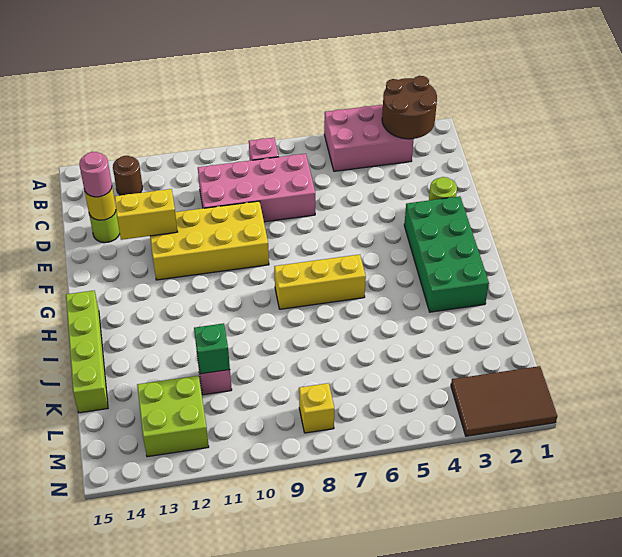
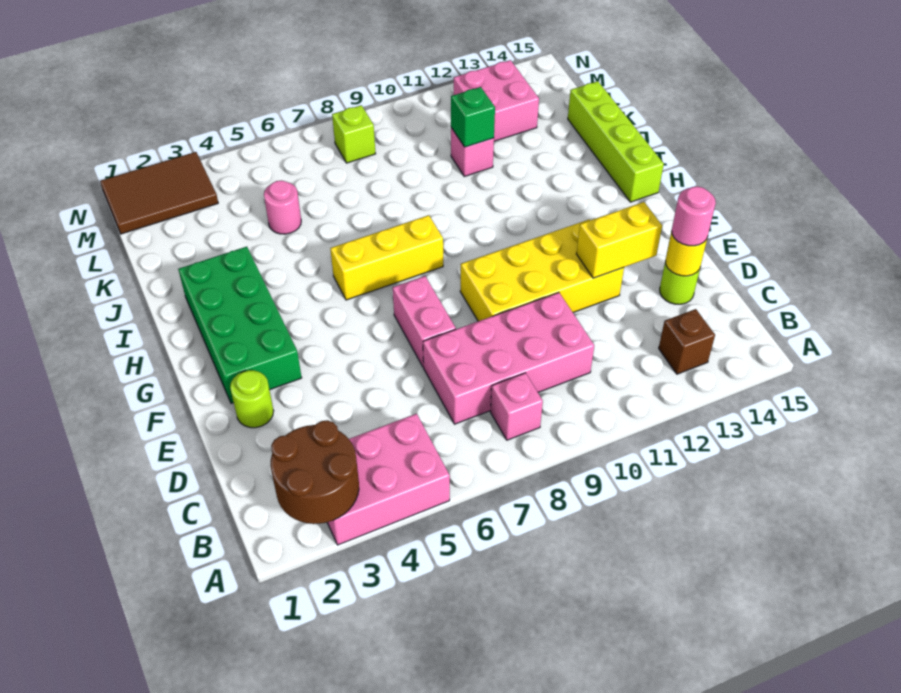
brown 1x1 round brick [113,156,143,195] -> brown 1x1 brick [659,309,715,374]
none -> pink 1x2 brick [393,276,456,367]
none -> pink 1x1 round brick [264,180,301,234]
lime 2x2 brick [137,376,209,457] -> pink 2x2 brick [454,60,539,141]
yellow 1x1 brick [299,383,334,433] -> lime 1x1 brick [332,105,376,163]

